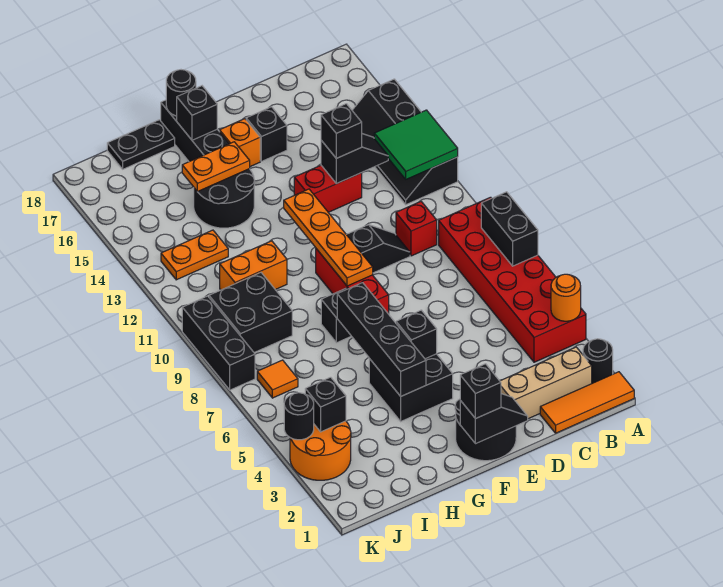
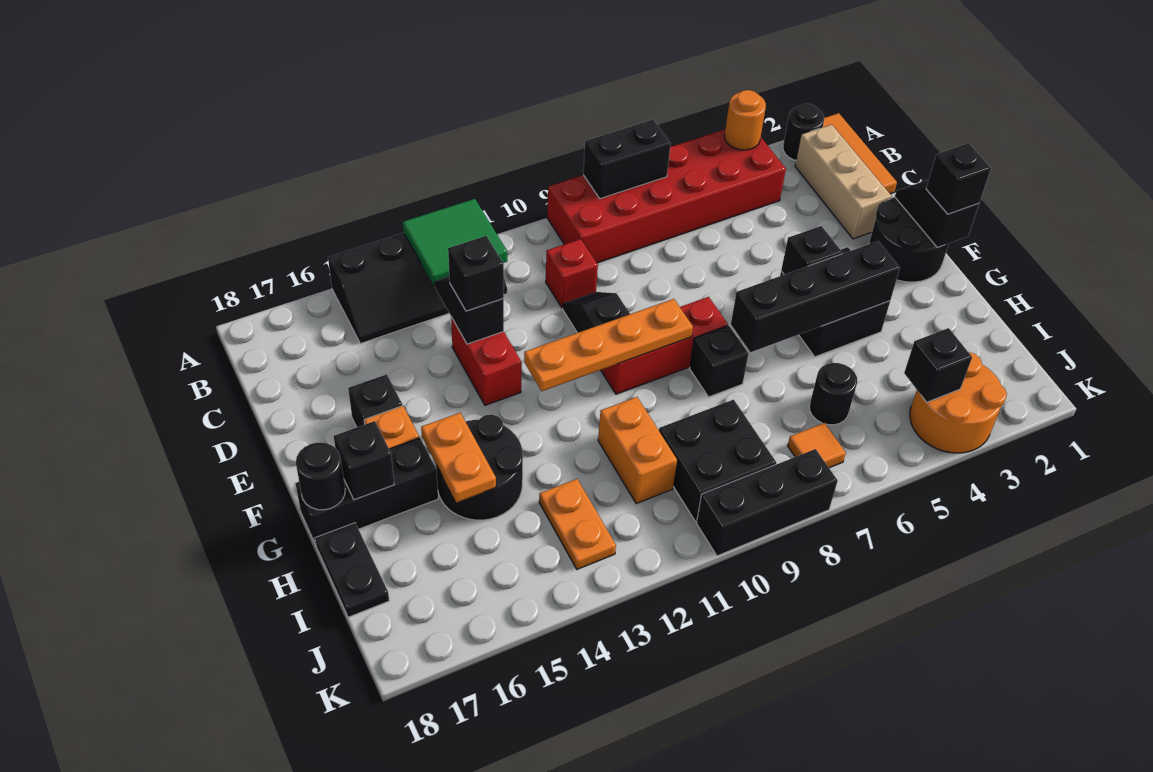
black 1x1 round brick [284,393,314,440] -> black 1x1 round brick moved to [809,363,857,425]

